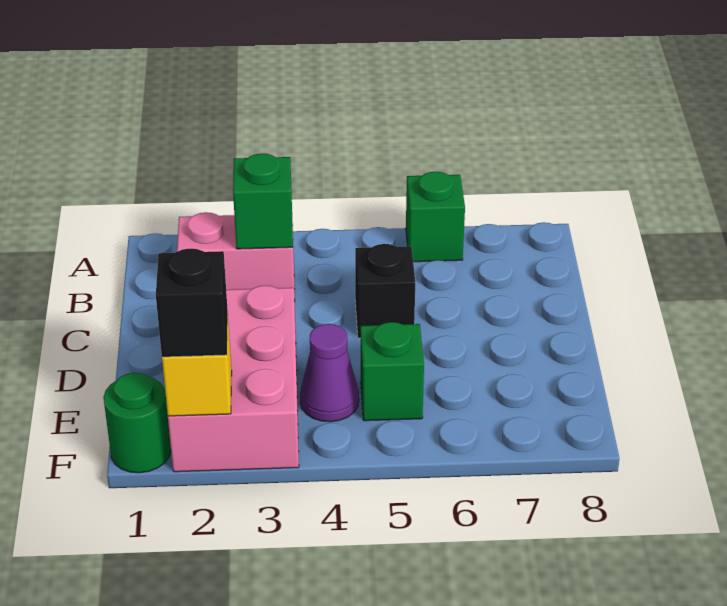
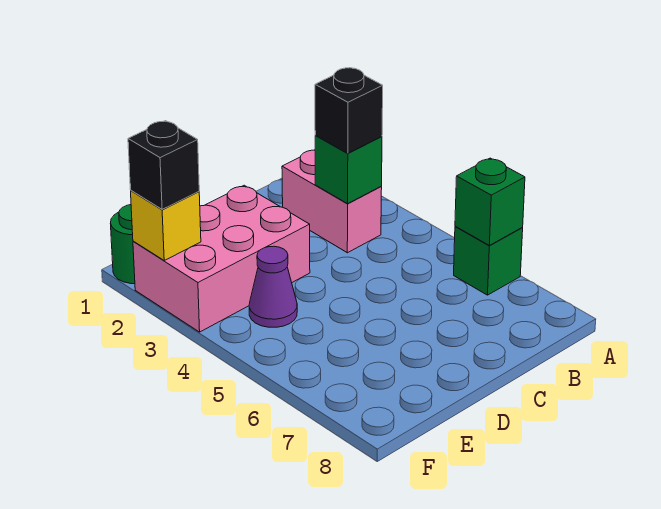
black 1x1 brick [355,244,415,338] -> black 1x1 brick moved to [315,68,383,153]
green 1x1 brick [361,322,424,421] -> green 1x1 brick moved to [455,158,525,245]

